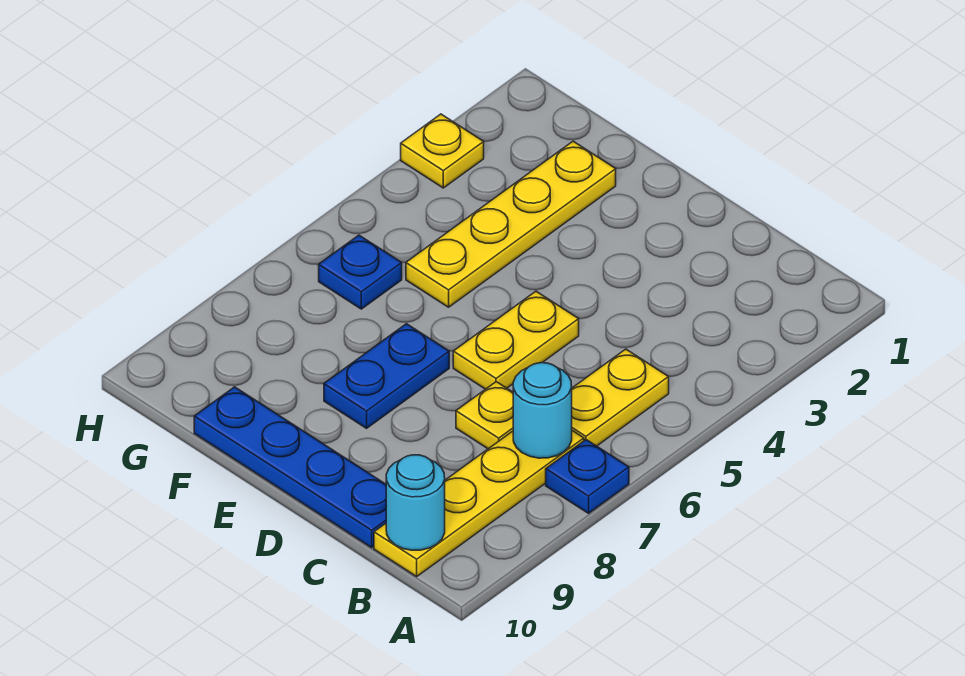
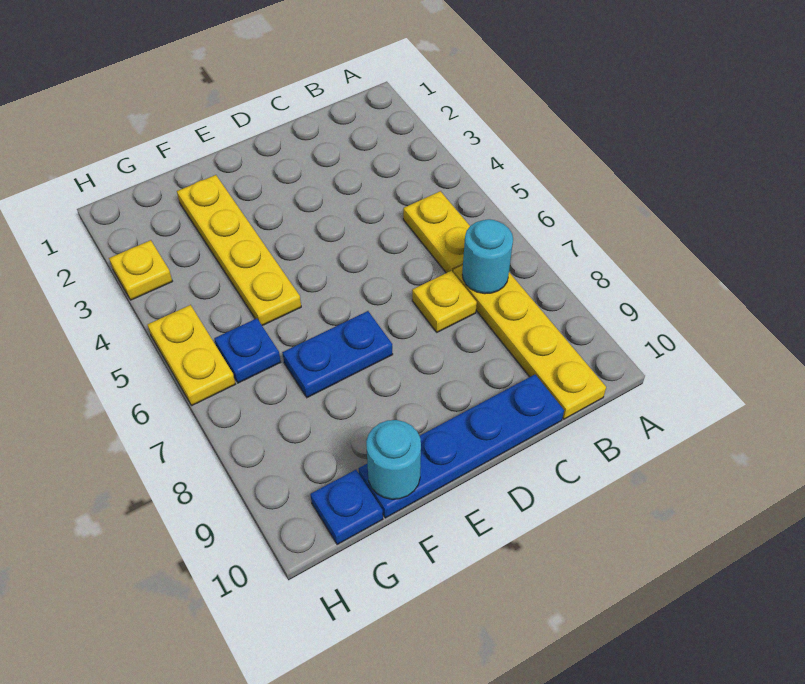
blue 1x1 plate [546,440,629,513] -> blue 1x1 plate moved to [310,470,383,545]
cyan 1x1 round brick [386,455,445,550] -> cyan 1x1 round brick moved to [366,420,421,499]
yellow 1x2 plate [453,291,579,389] -> yellow 1x2 plate moved to [148,305,235,406]
blue 1x2 plate [324,324,449,428] -> blue 1x2 plate turned to [282,311,393,398]

